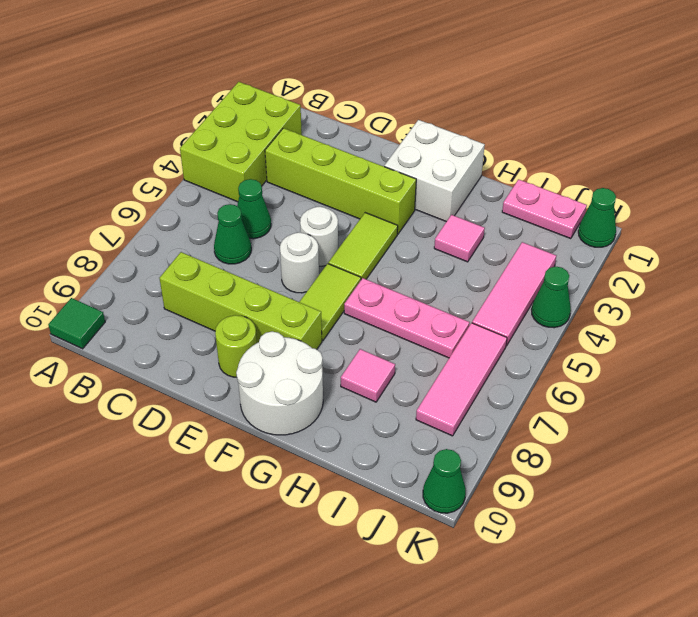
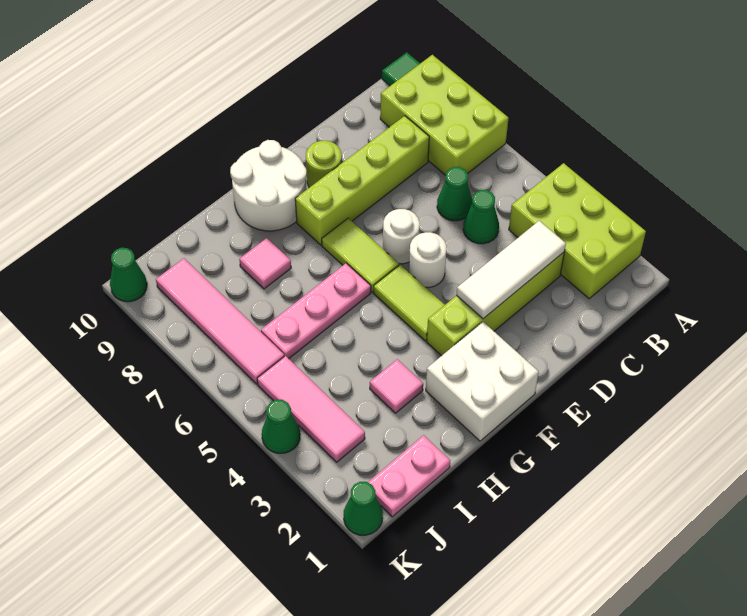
none -> lime 2x3 brick [380,55,508,175]
none -> white 1x3 tile [457,221,566,319]
pink 1x3 tile [416,323,507,436] -> pink 1x4 tile [156,258,284,384]

